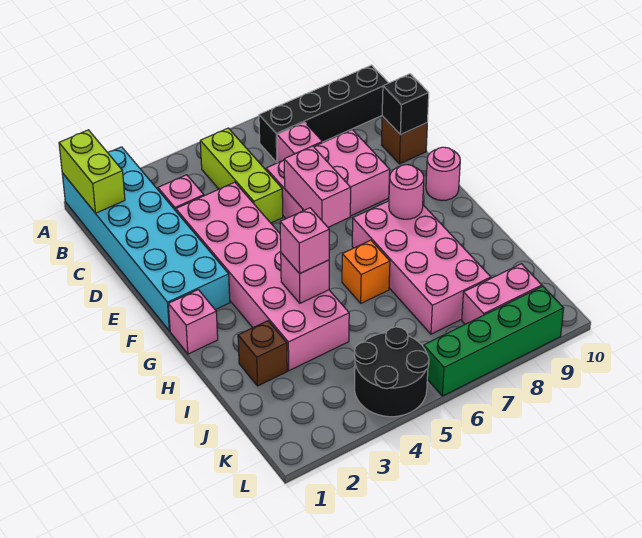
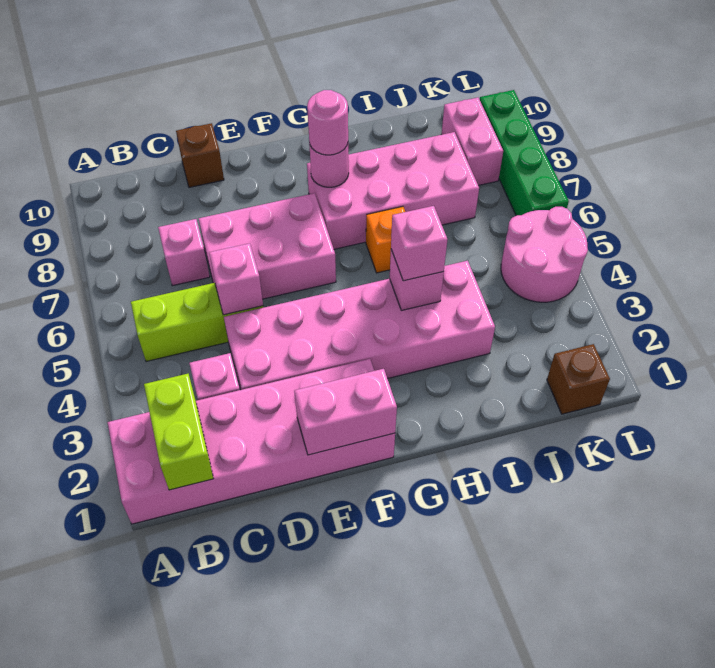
cyan 2x6 brick [62,147,230,331] -> pink 2x6 brick [108,359,395,524]
lime 1x2 brick [59,130,125,213] -> lime 1x2 brick turned to [144,374,213,490]
black 1x4 brick [259,65,388,162] -> none
pink 2x3 brick [266,130,390,219] -> pink 2x3 brick turned to [199,193,336,299]
black 1x1 brick [382,74,429,135] -> none
pink 1x2 brick [284,146,351,227] -> pink 1x2 brick moved to [294,369,397,455]
pink 1x1 round brick [426,147,460,200] -> pink 1x1 round brick moved to [307,90,348,155]
pink 1x1 brick [168,290,218,354] -> pink 1x1 brick moved to [209,243,263,315]
brown 1x1 brick [238,321,287,386] -> brown 1x1 brick moved to [547,344,610,414]
black 2x2 round brick [354,327,429,417] -> pink 2x2 round brick [501,207,588,302]

